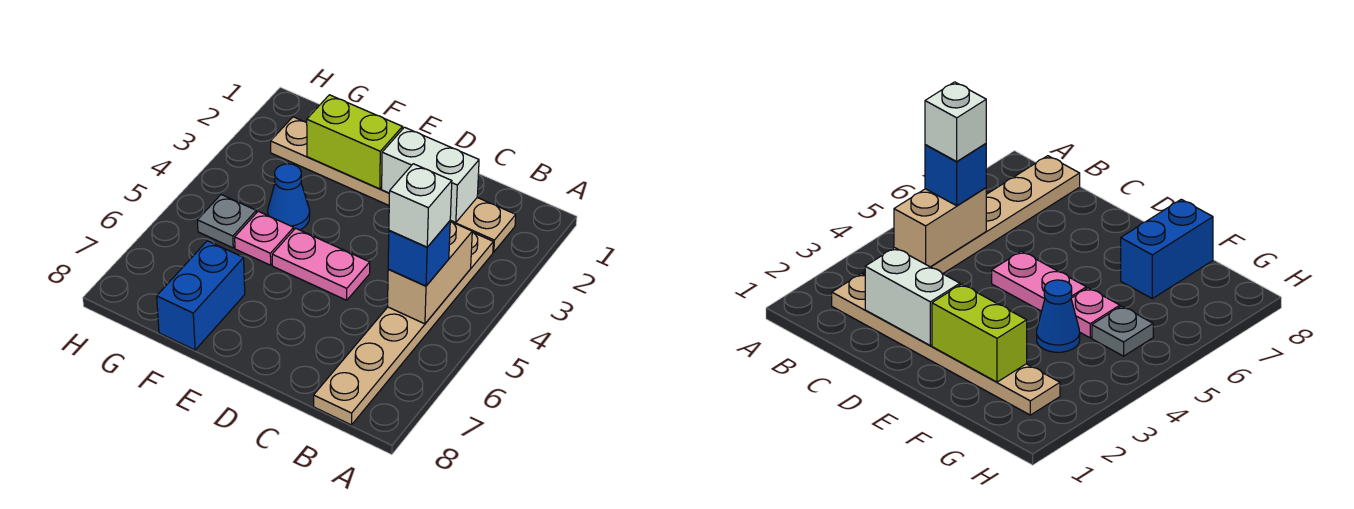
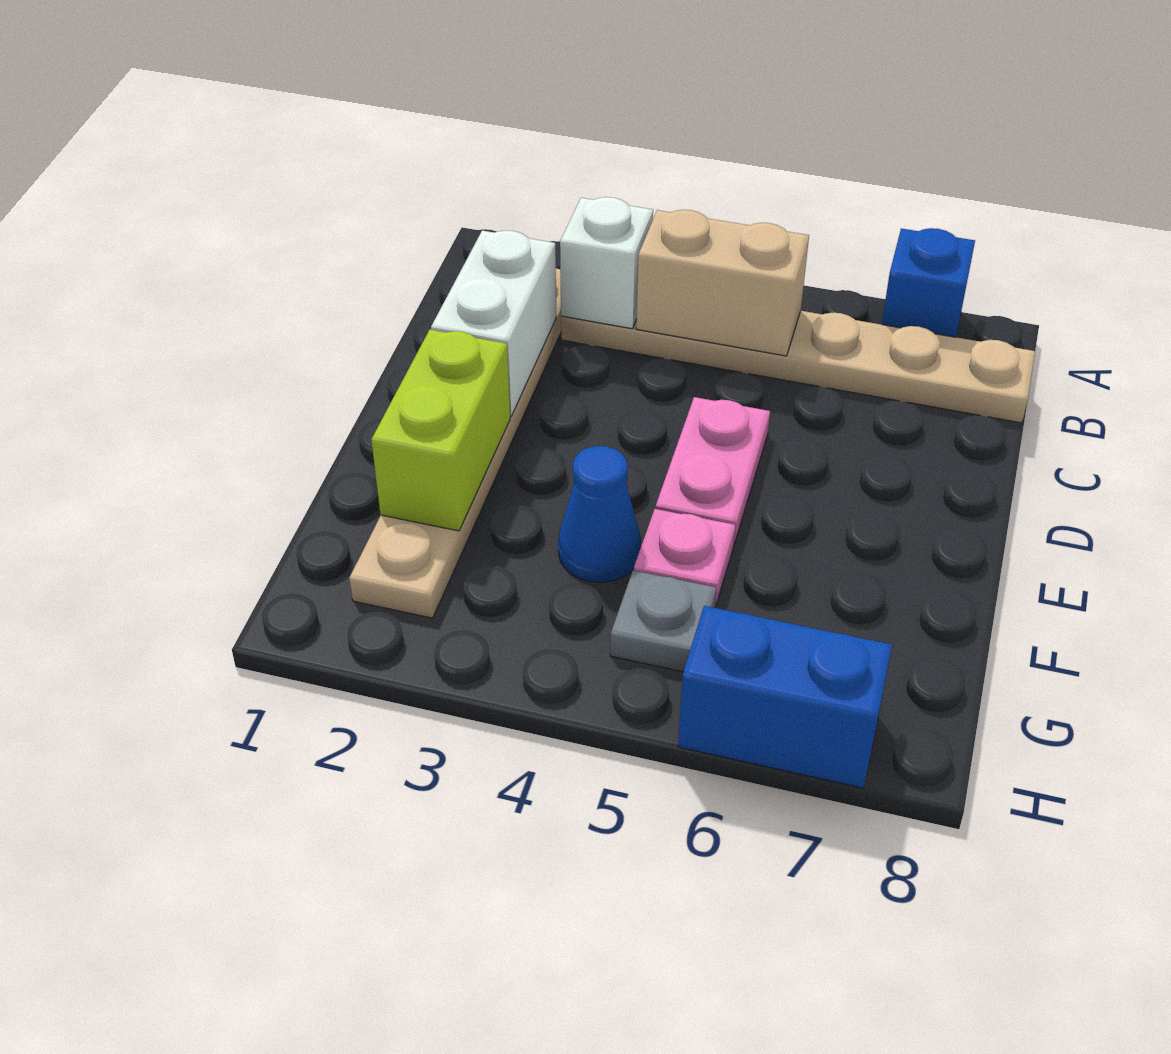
blue 1x1 brick [388,221,450,286] -> blue 1x1 brick moved to [882,228,975,337]
white 1x1 brick [389,164,452,247] -> white 1x1 brick moved to [560,197,653,329]
blue 1x2 brick [157,241,245,350] -> blue 1x2 brick moved to [678,606,892,788]

